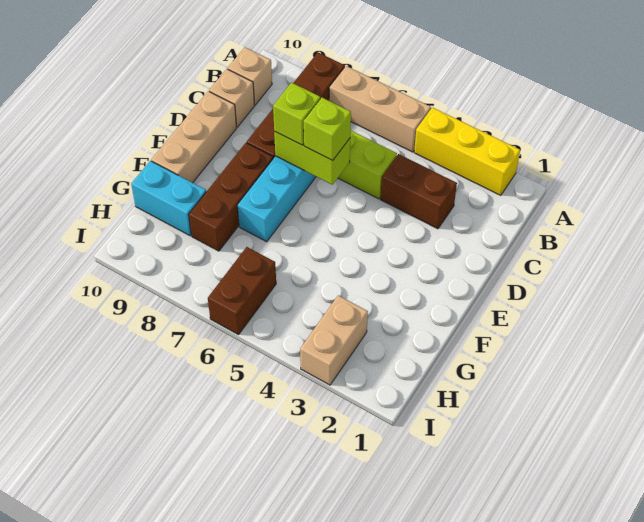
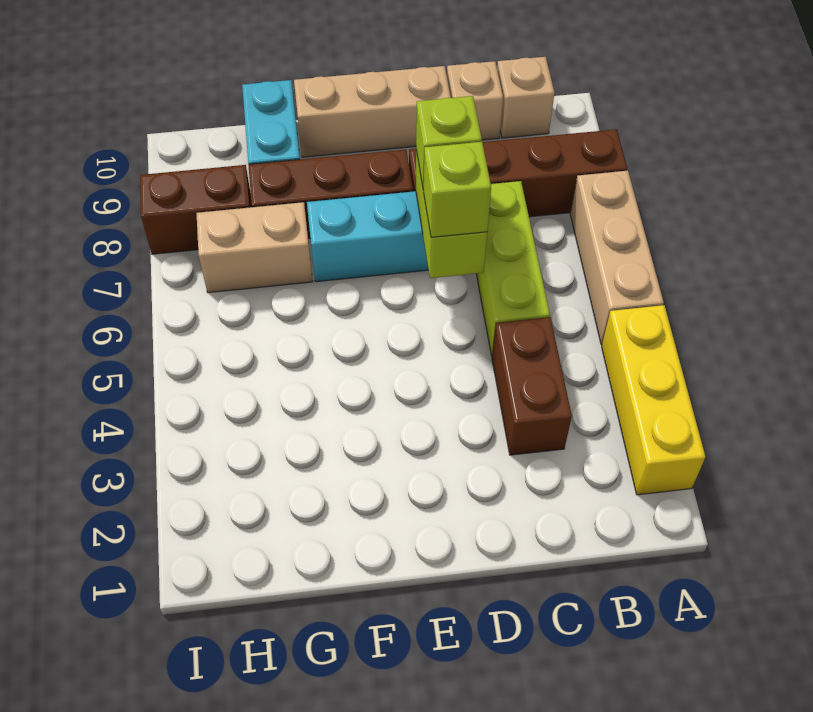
tan 1x2 brick [300,295,368,385] -> tan 1x2 brick moved to [196,202,313,293]
brown 1x2 brick [208,247,276,335] -> brown 1x2 brick moved to [140,165,252,254]

